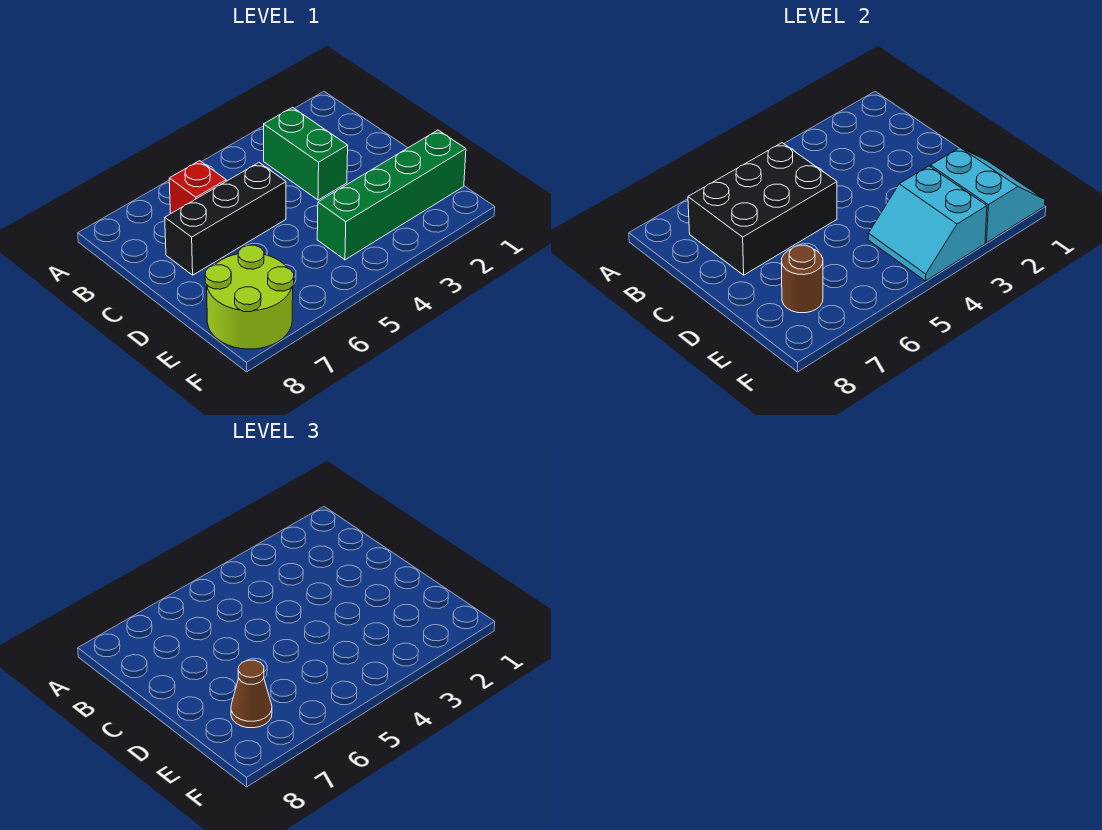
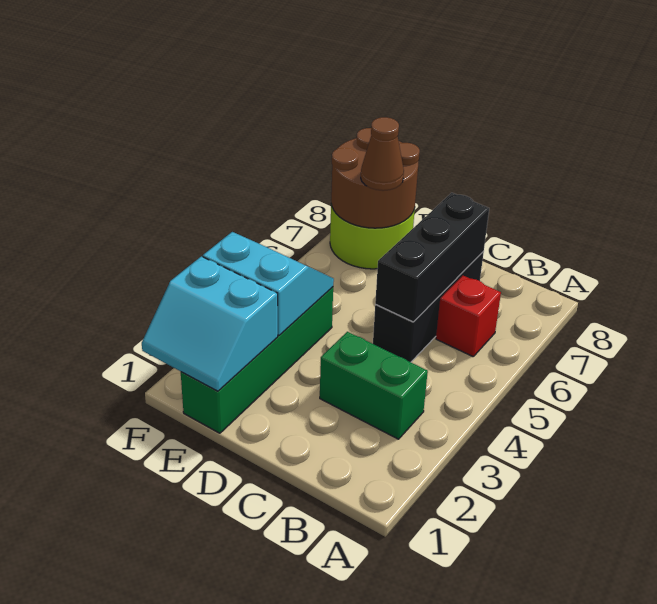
black 2x3 brick [688,143,837,275] -> black 1x3 brick [375,193,489,322]
brown 1x1 round brick [781,245,823,313] -> brown 2x2 round brick [331,128,420,228]

